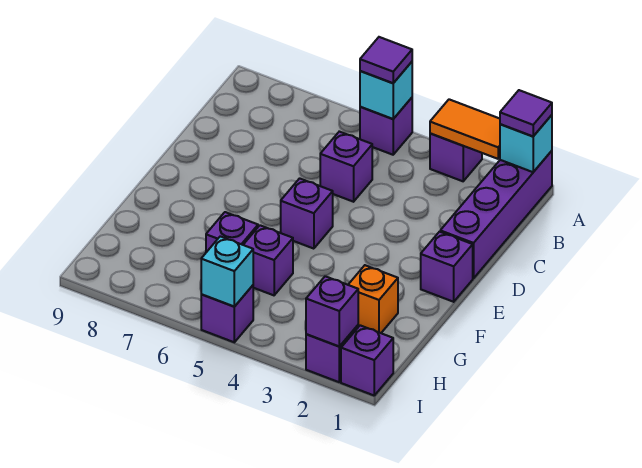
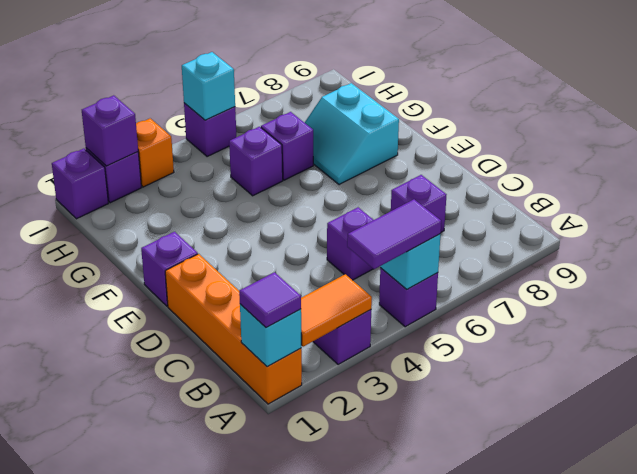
purple 1x4 brick [440,151,552,278] -> orange 1x4 brick [165,254,302,404]
purple 1x1 tile [360,37,412,83] -> purple 1x2 tile [347,199,441,269]
purple 1x1 brick [281,178,333,249] -> purple 1x1 brick moved to [391,175,446,232]
none -> cyan 2x2 slope [305,83,399,185]
orange 1x1 brick [348,265,398,333] -> orange 1x1 brick moved to [136,118,174,187]

